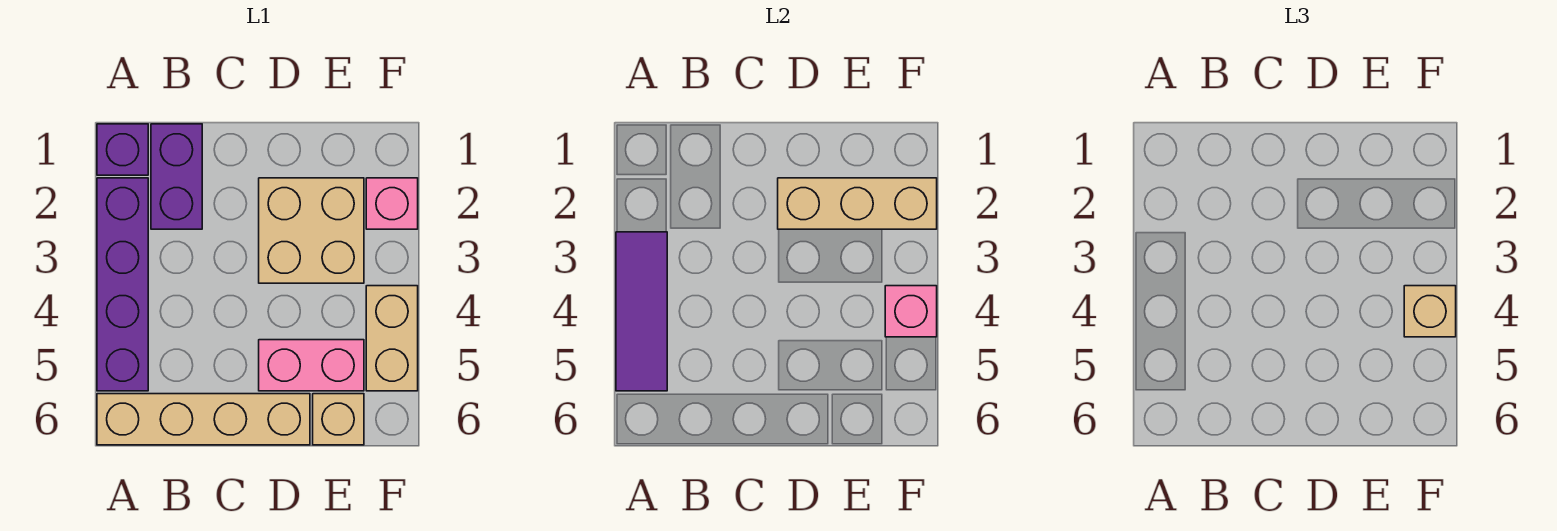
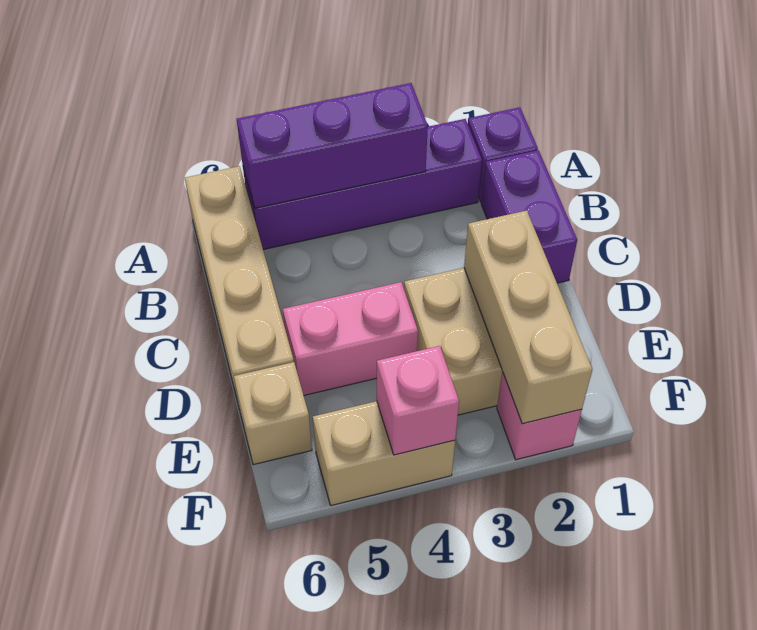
purple 1x3 tile [616,232,667,391] -> purple 1x3 brick [237,83,428,208]
purple 1x2 brick [151,124,202,229] -> purple 1x2 brick turned to [481,150,577,283]
pink 1x2 brick [259,340,364,391] -> pink 1x2 brick turned to [283,282,418,395]
tan 1x1 brick [1404,286,1456,337] -> none

